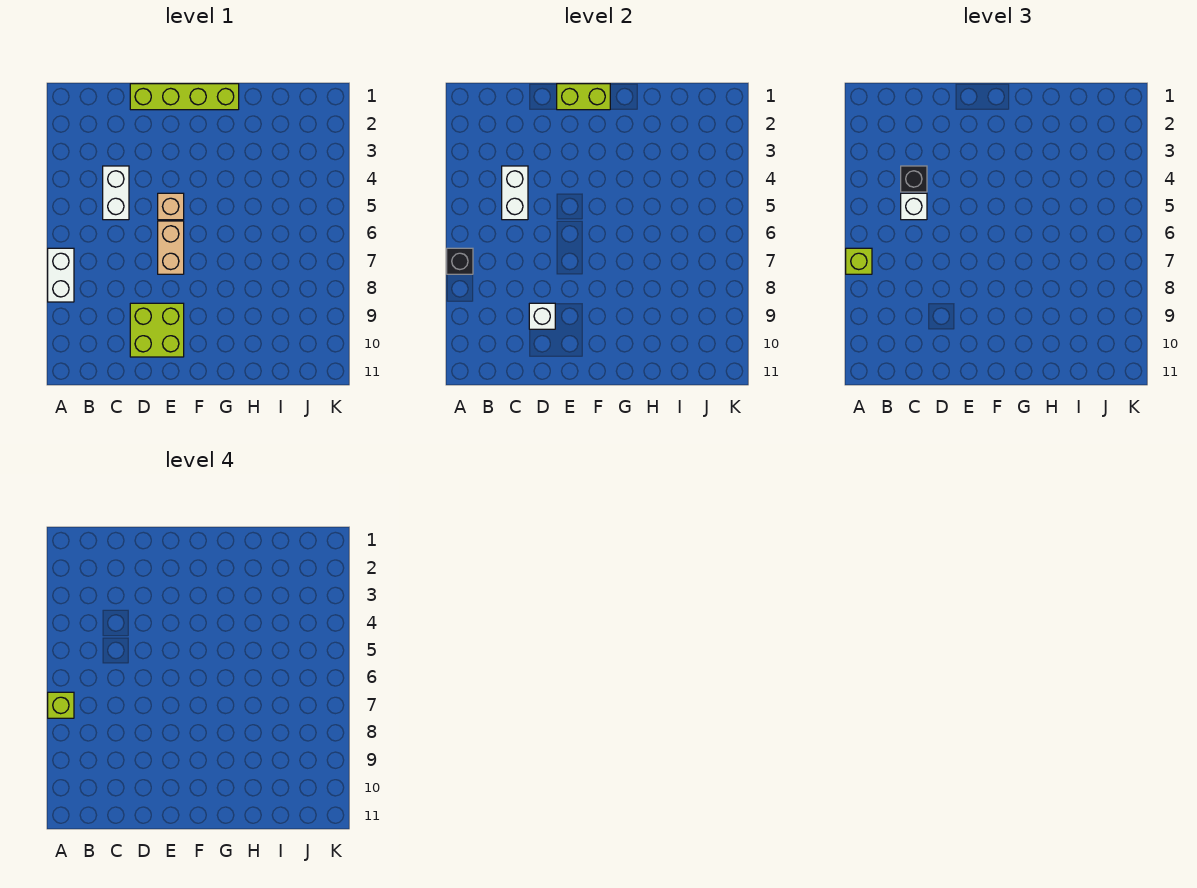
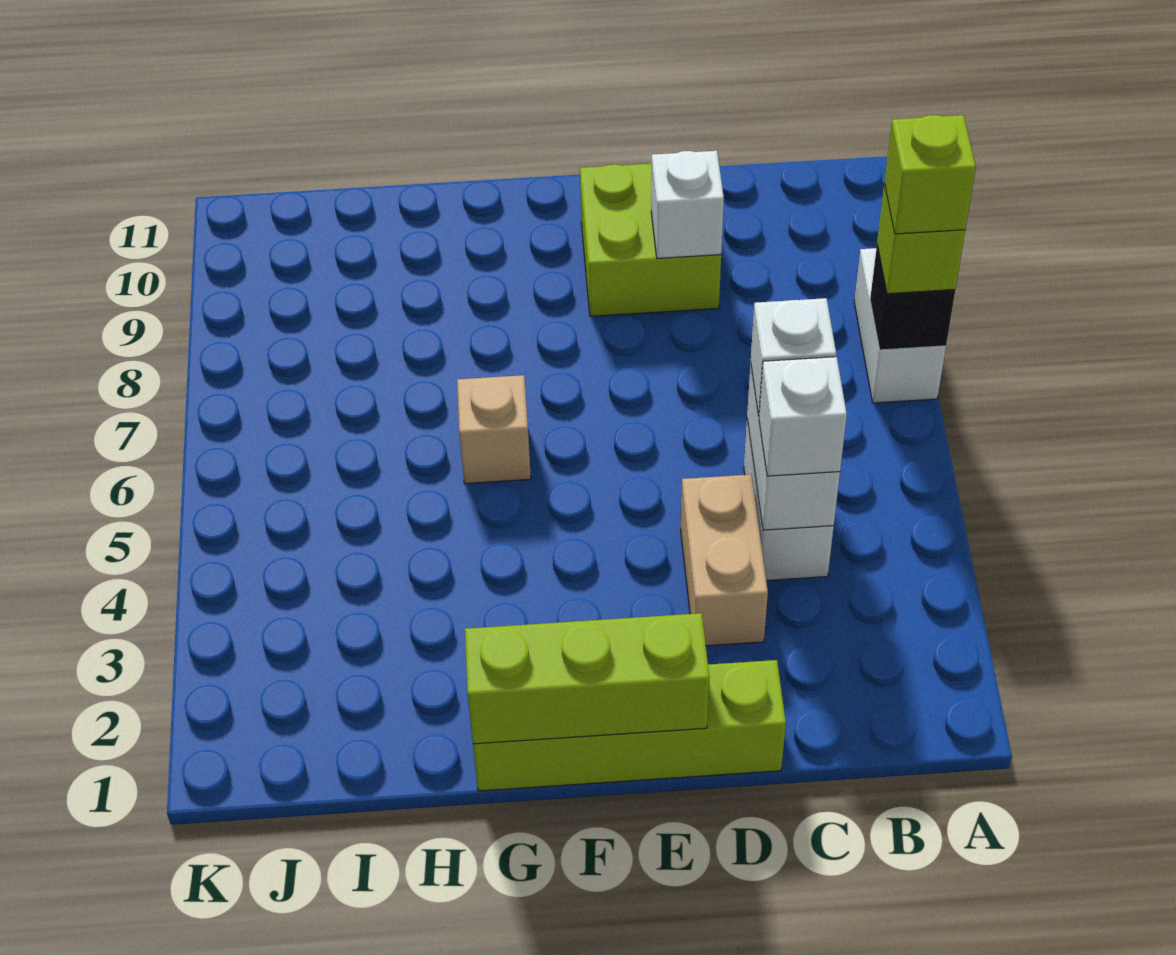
black 1x1 brick [901,166,927,192] -> white 1x1 brick [759,357,847,476]
lime 1x2 brick [557,84,610,110] -> lime 1x3 brick [465,613,709,744]
tan 1x1 brick [158,193,184,220] -> tan 1x1 brick moved to [457,375,531,484]
tan 1x2 brick [158,221,184,274] -> tan 1x2 brick moved to [681,475,768,646]

